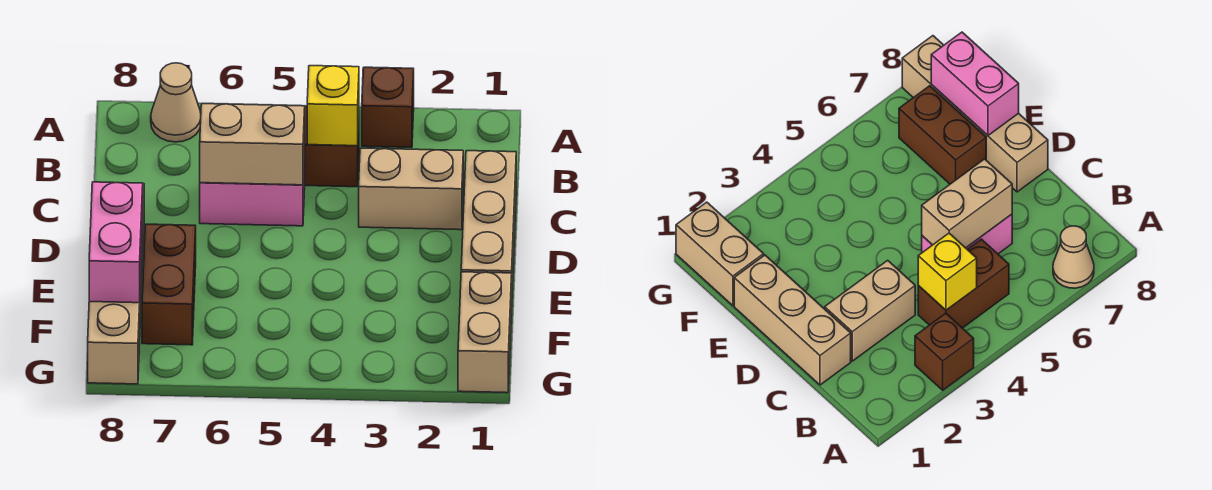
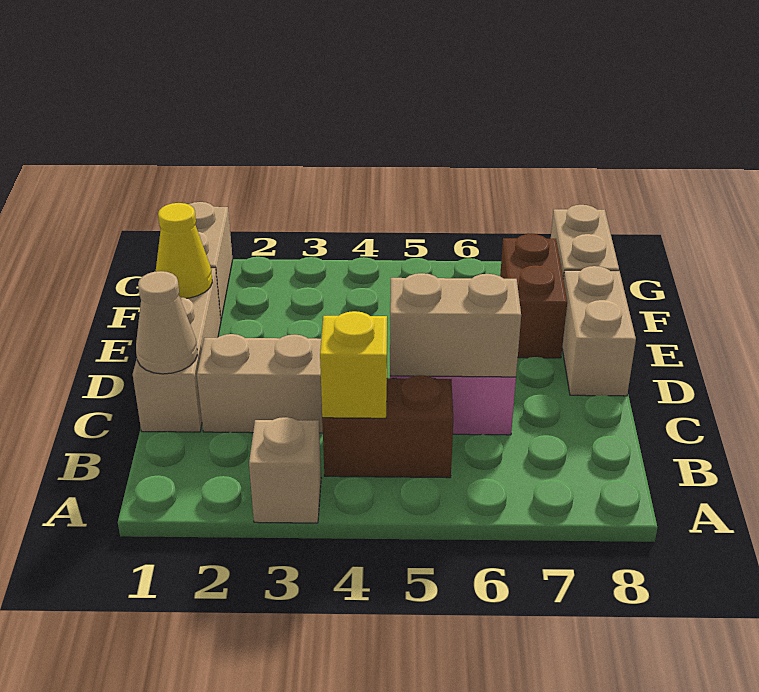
brown 1x1 brick [362,67,414,148] -> tan 1x1 brick [249,417,321,523]
tan 1x1 cone [151,63,201,142] -> tan 1x1 cone moved to [136,271,198,374]
none -> yellow 1x1 cone [156,203,212,298]
pink 1x2 brick [89,182,143,303] -> none

